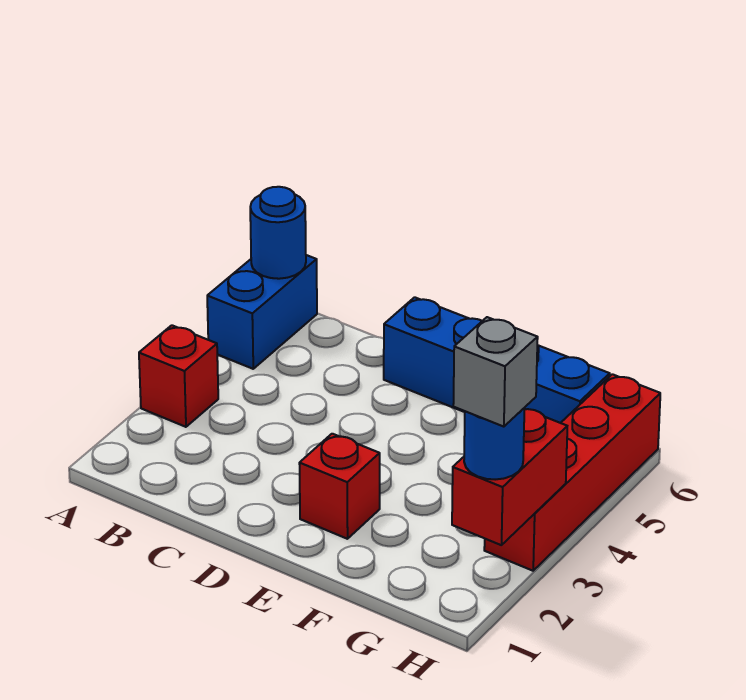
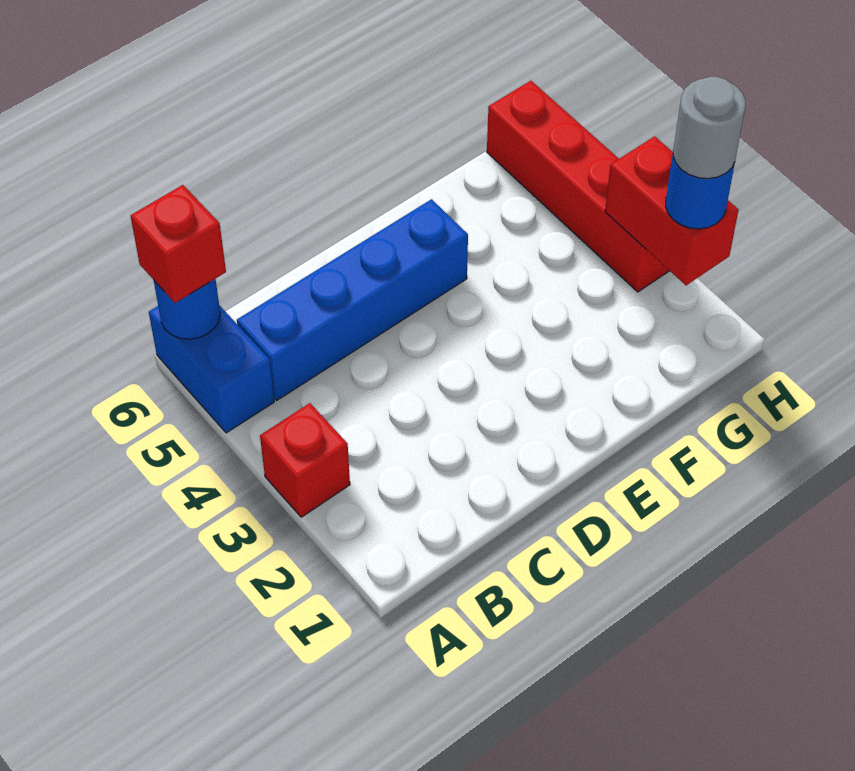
blue 1x4 brick [384,297,610,423] -> blue 1x4 brick moved to [237,199,468,400]
red 1x1 brick [299,434,380,539] -> red 1x1 brick moved to [131,185,226,303]
grey 1x1 brick [453,317,538,427] -> grey 1x1 round brick [673,77,745,179]

